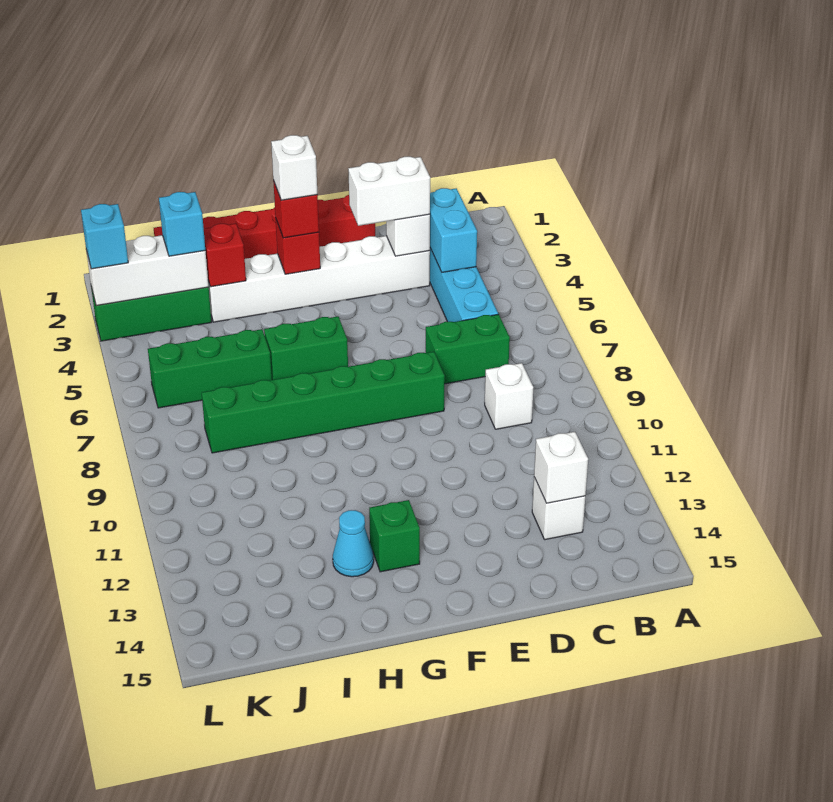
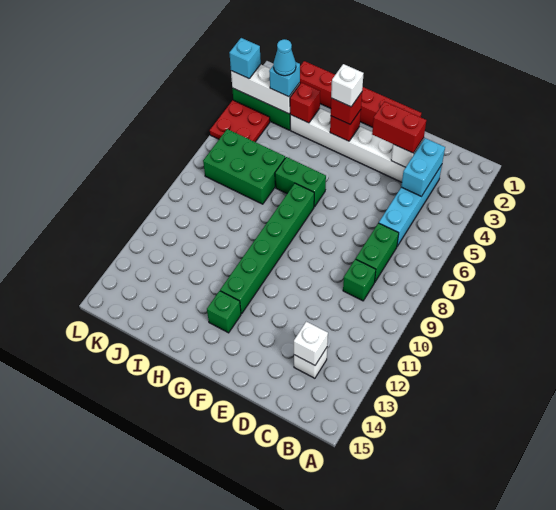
green 1x2 brick [426,314,510,384] -> green 1x2 brick turned to [356,223,399,283]
white 1x1 brick [485,363,533,429] -> green 1x1 brick [343,259,376,301]
white 1x2 brick [348,157,430,226] -> red 1x2 brick [372,101,426,153]
green 1x6 brick [202,352,445,453] -> green 1x6 brick turned to [220,183,314,314]
cyan 1x1 cone [333,510,374,577] -> cyan 1x1 cone moved to [274,39,296,76]
green 1x3 brick [148,329,272,408] -> green 2x3 brick [203,129,285,204]
none -> red 2x2 plate [210,100,270,142]

